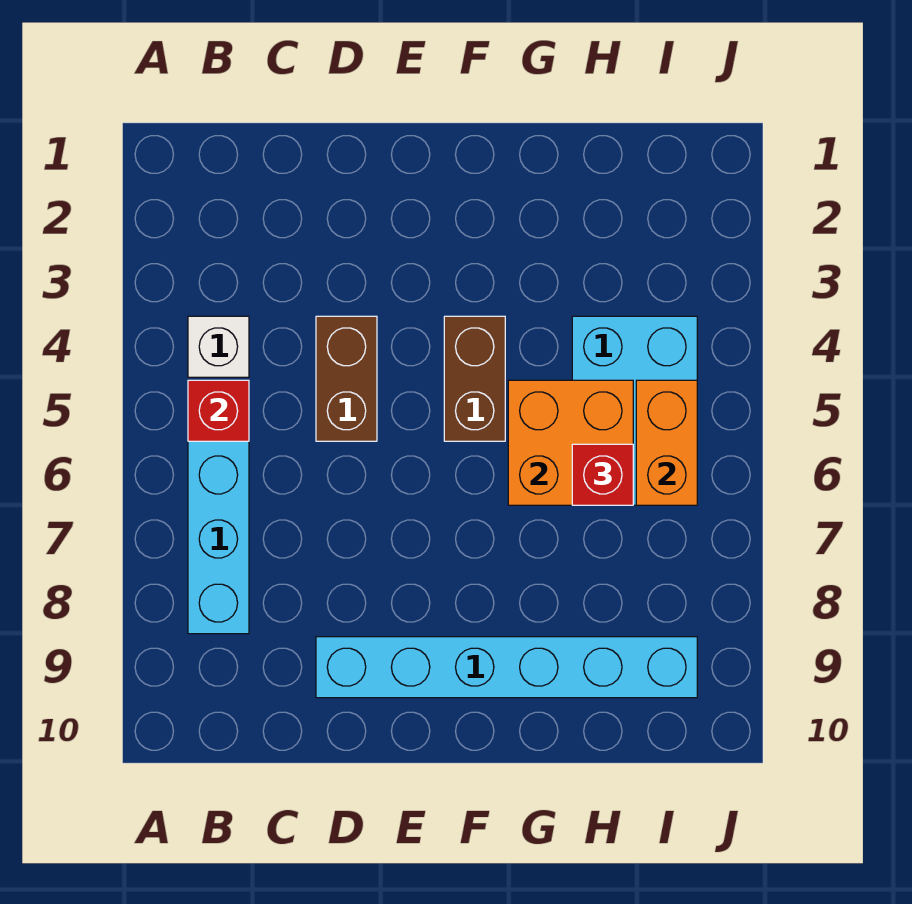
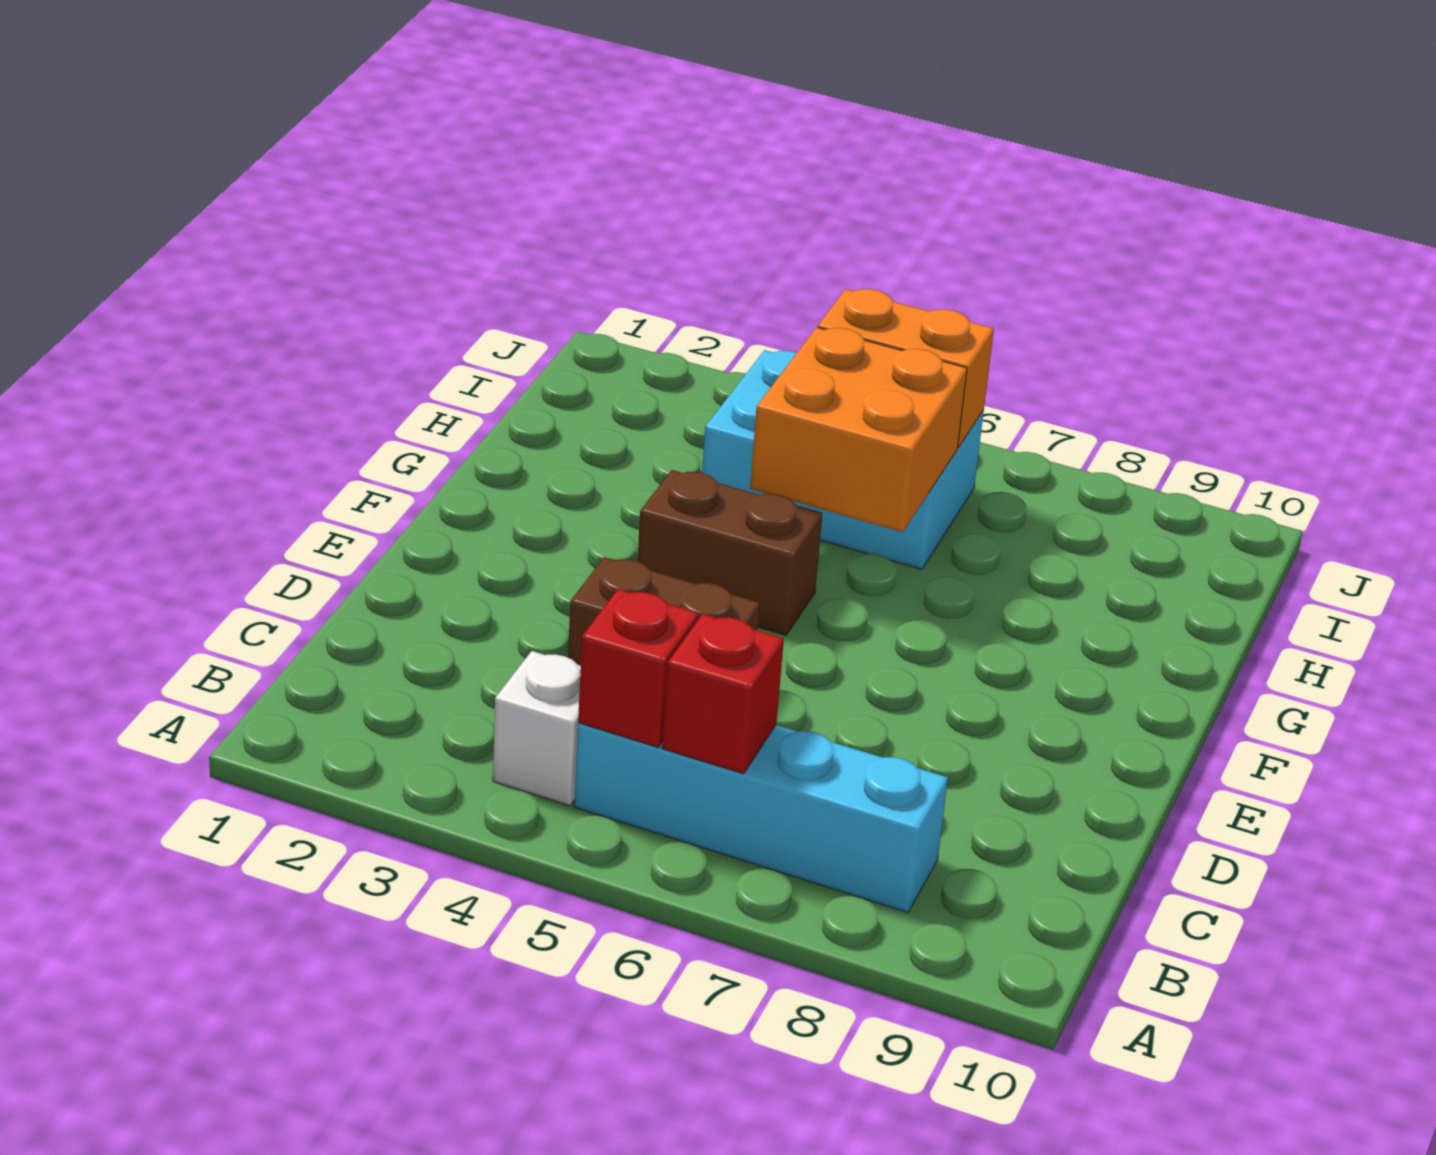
cyan 1x6 brick [316,637,697,698] -> none
red 1x1 brick [572,444,633,505] -> red 1x1 brick moved to [662,614,784,774]

